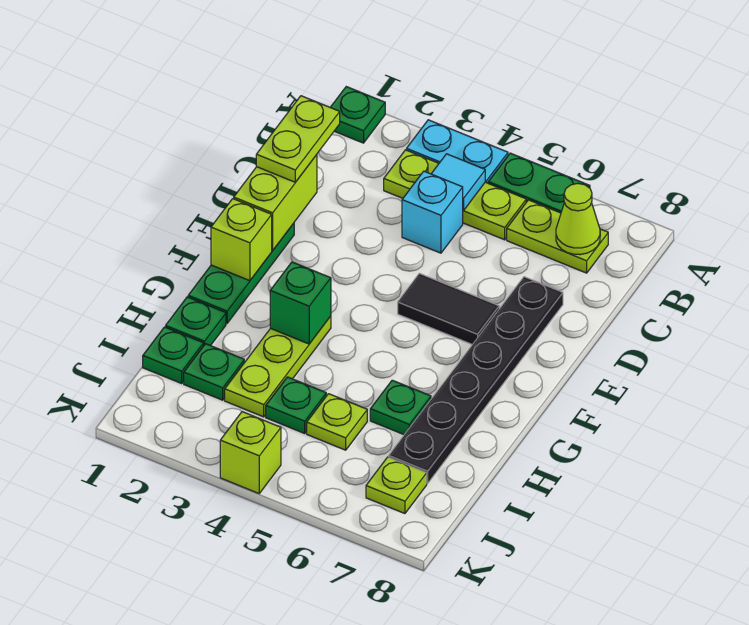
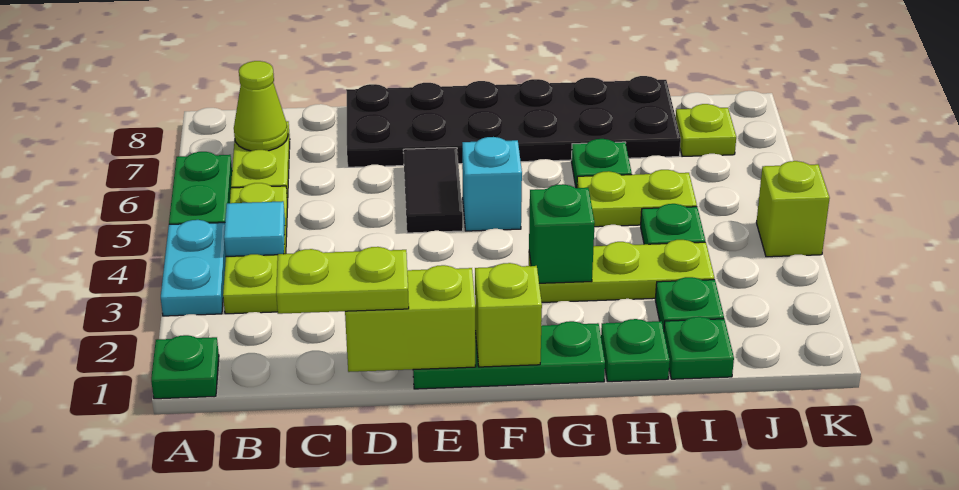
cyan 1x1 brick [402,171,463,253] -> cyan 1x1 brick moved to [462,137,522,231]
black 1x6 plate [389,277,563,483] -> black 2x6 plate [346,76,681,167]
lime 1x1 plate [307,394,367,450] -> lime 1x2 plate [577,170,697,227]

